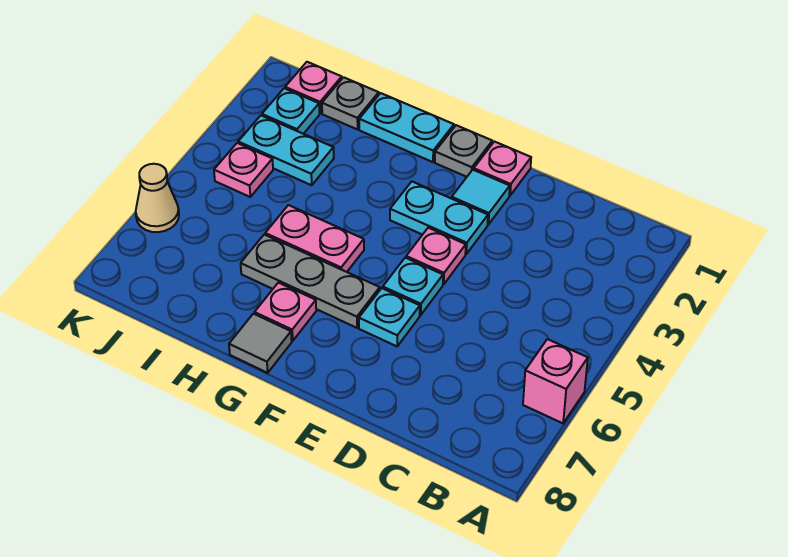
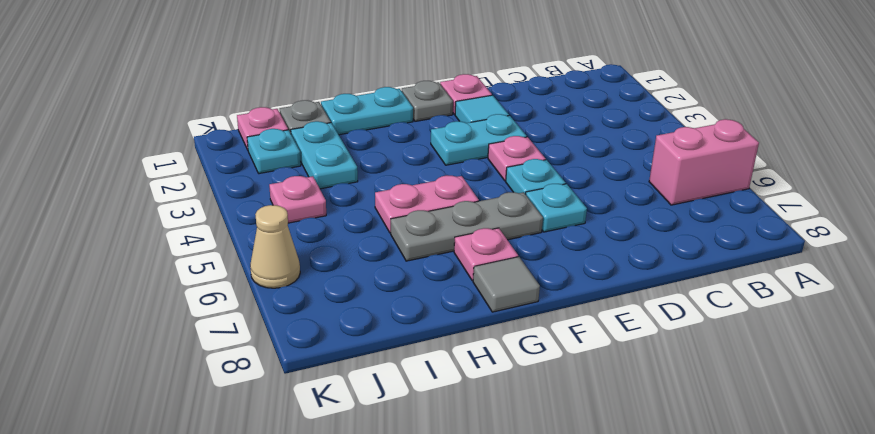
pink 1x1 brick [523,339,588,423] -> pink 1x2 brick [649,119,759,205]
cyan 1x2 plate [238,116,334,185] -> cyan 1x2 plate turned to [291,121,358,189]

